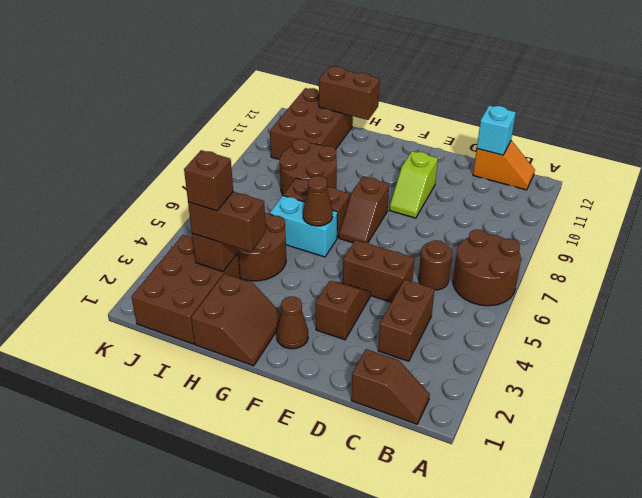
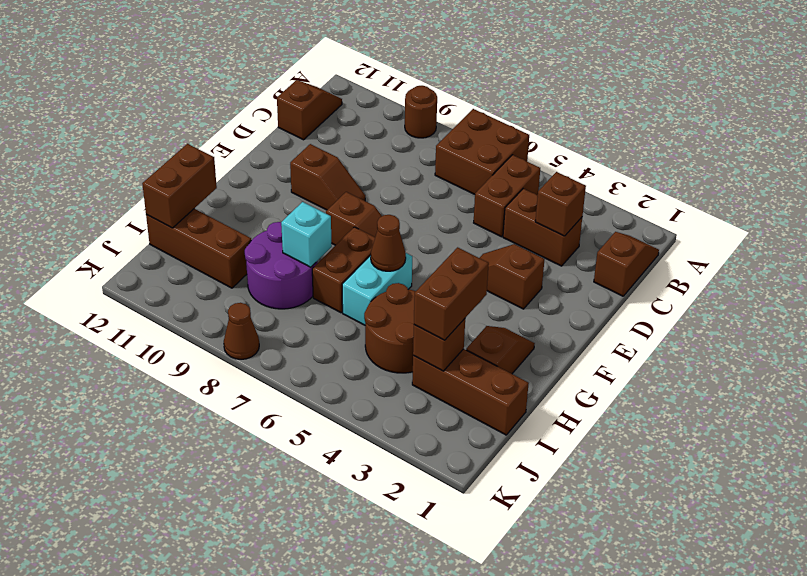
brown 2x2 round brick [453,229,521,306] -> brown 2x2 brick [435,109,529,194]
orange 1x2 slope [473,141,535,190] -> brown 1x2 slope [277,80,342,140]
brown 1x1 round brick [418,240,452,290] -> brown 1x1 round brick moved to [405,86,437,138]
cyan 1x1 brick [477,106,516,155] -> cyan 1x1 brick moved to [281,202,332,267]
brown 1x2 brick [343,240,415,302] -> brown 1x2 brick moved to [474,155,540,237]
lime 1x2 slope [390,151,438,218] -> brown 1x2 slope [290,144,365,210]
brown 1x1 cone [276,296,308,349] -> brown 1x1 cone moved to [224,303,259,359]
brown 2x2 slope [191,274,281,366] -> brown 1x2 slope [466,326,535,374]
brown 2x2 round brick [280,139,337,195] -> purple 2x2 round brick [245,222,318,309]
brown 2x3 brick [131,235,240,344] -> brown 1x3 brick [412,349,529,435]
brown 1x1 brick [184,150,233,211] -> brown 1x1 brick moved to [535,172,586,236]
brown 2x3 brick [270,88,353,159] -> brown 1x3 brick [146,209,251,288]

